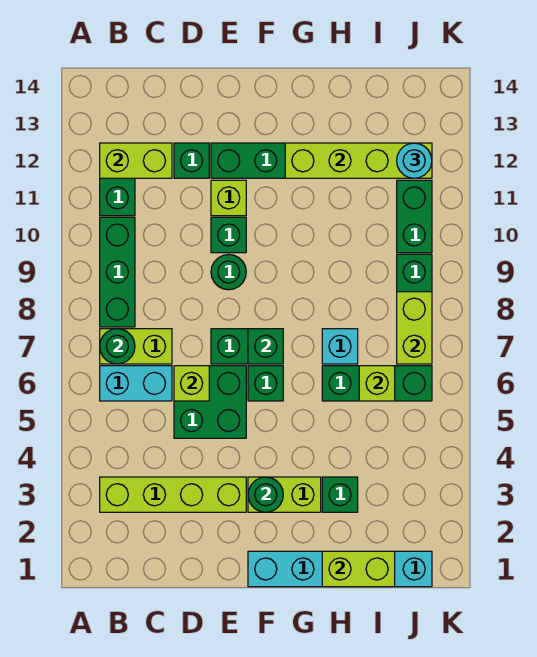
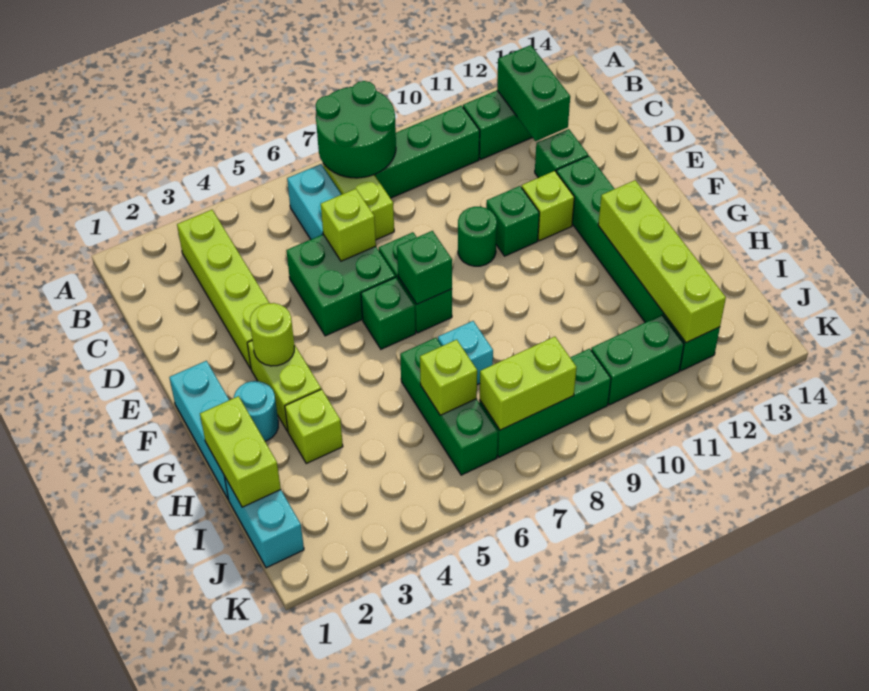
green 1x1 round brick [100,329,135,364] -> green 2x2 round brick [316,81,396,178]
lime 1x2 brick [100,143,172,178] -> green 1x2 brick [497,45,570,141]
green 1x1 round brick [248,477,283,512] -> lime 1x1 round brick [250,303,294,366]
green 1x1 brick [322,477,358,512] -> lime 1x1 brick [285,389,343,463]
cyan 1x1 round brick [397,143,432,178] -> cyan 1x1 round brick moved to [234,381,278,441]

